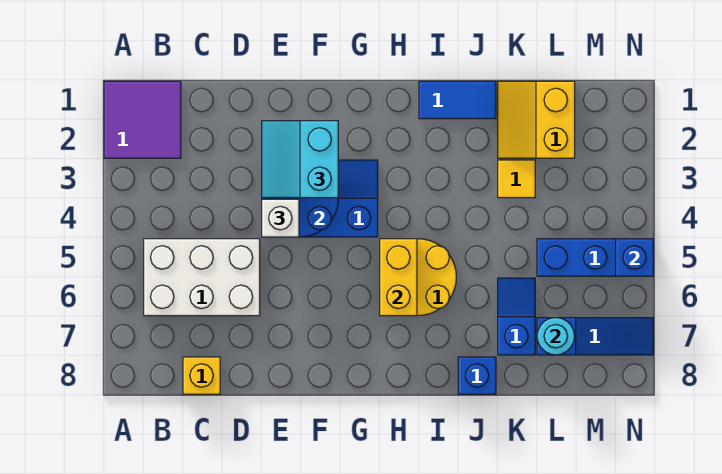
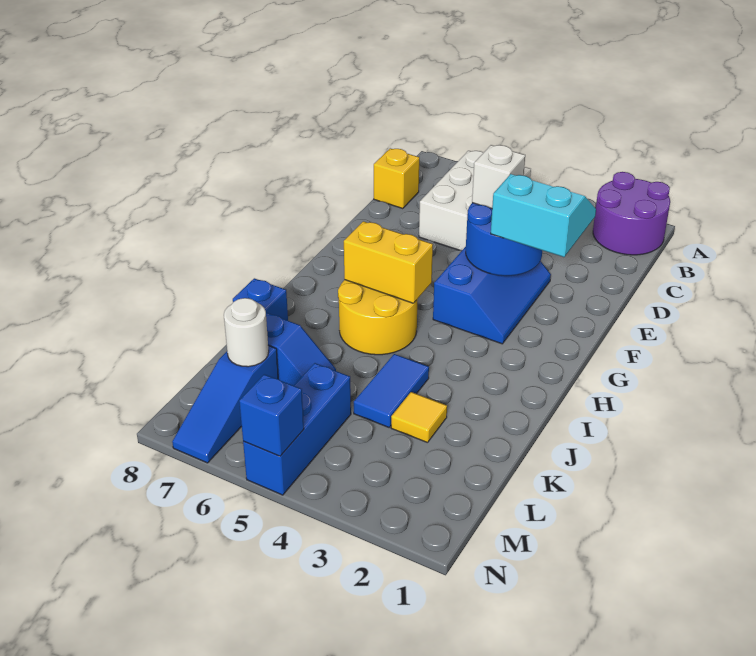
purple 2x2 tile [104,81,181,158] -> purple 2x2 round brick [593,172,670,255]
blue 1x2 tile [419,81,496,119] -> blue 1x2 tile moved to [354,354,429,427]
yellow 2x2 slope [498,81,575,158] -> none
cyan 1x1 round brick [537,318,575,355] -> white 1x1 round brick [224,298,269,367]

